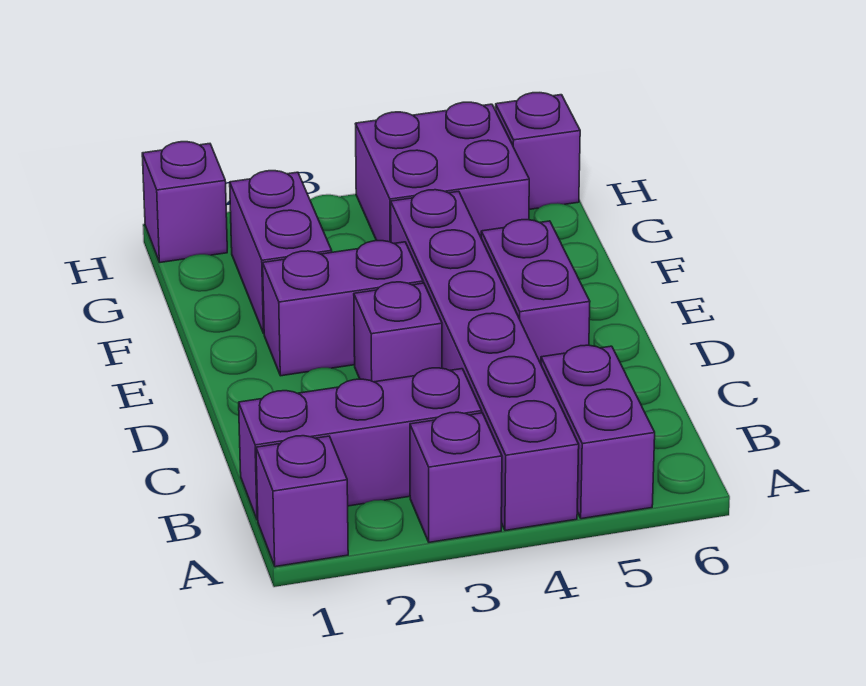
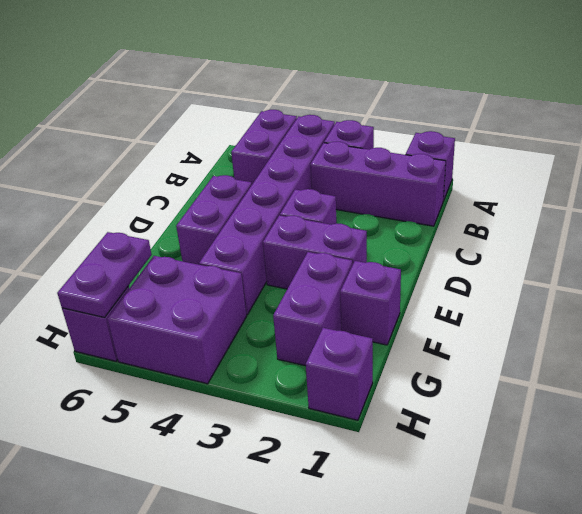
none -> purple 1x1 brick [340,261,401,345]
none -> purple 1x2 plate [57,232,152,317]

